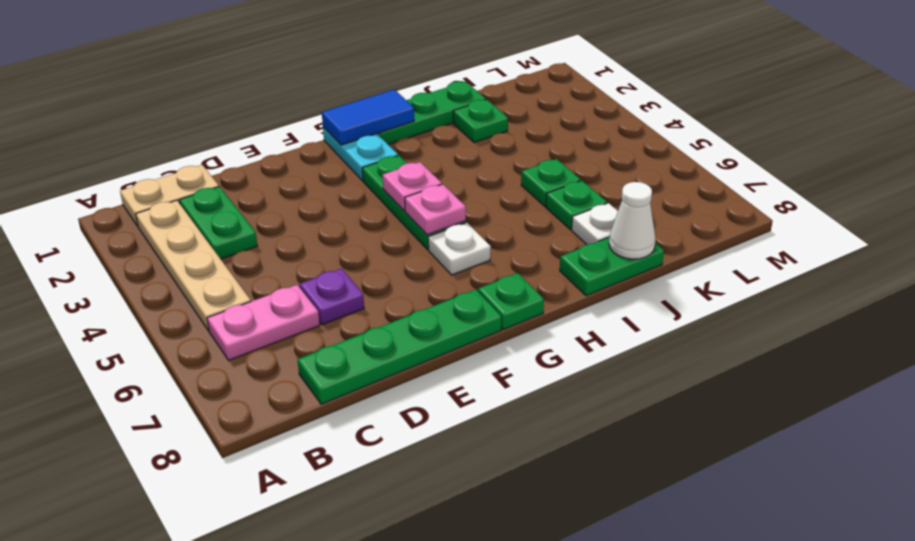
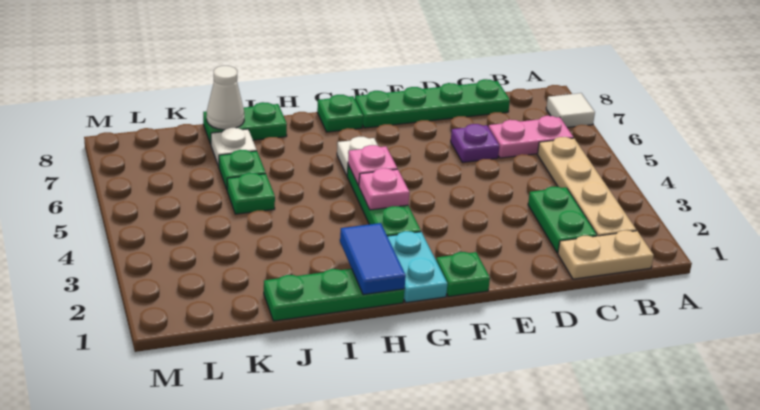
none -> white 1x1 tile [546,93,595,128]
blue 1x2 tile [322,90,414,145] -> blue 1x2 tile turned to [340,223,406,295]
green 1x1 plate [453,100,508,143] -> green 1x1 plate moved to [436,252,490,297]

